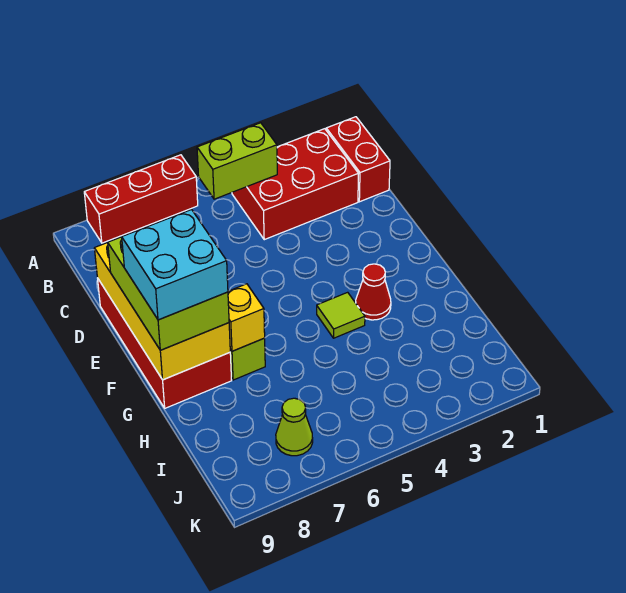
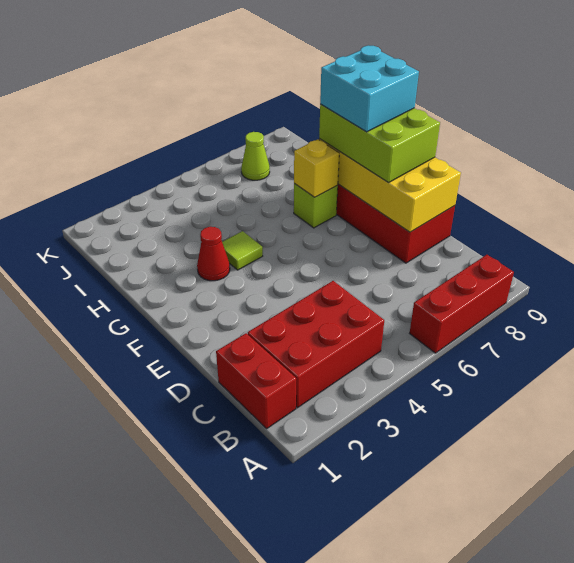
lime 1x2 brick [197,123,277,199] -> none

